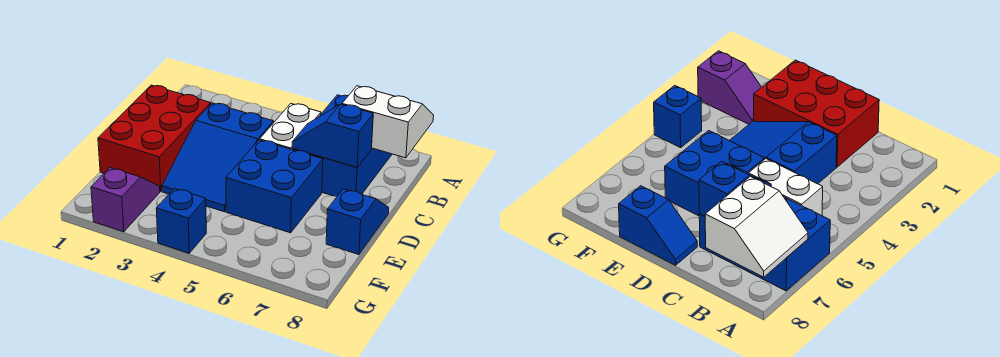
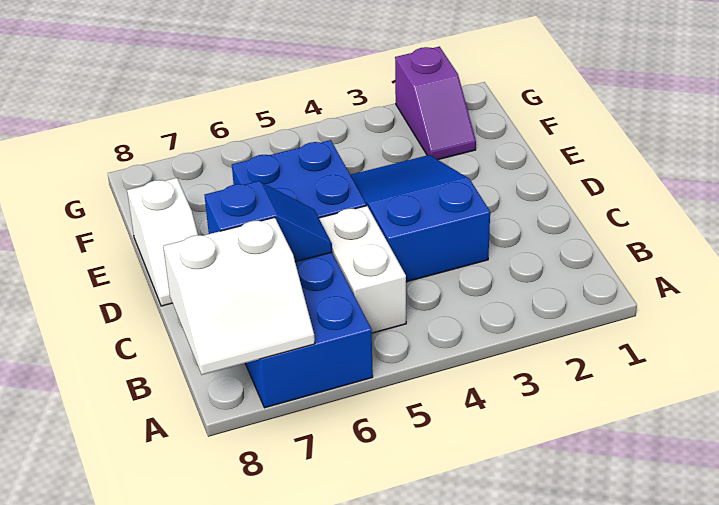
red 2x3 brick [98,85,211,191] -> none
blue 1x2 slope [326,189,389,255] -> white 1x2 slope [127,178,198,306]
blue 1x1 brick [156,188,206,253] -> none

